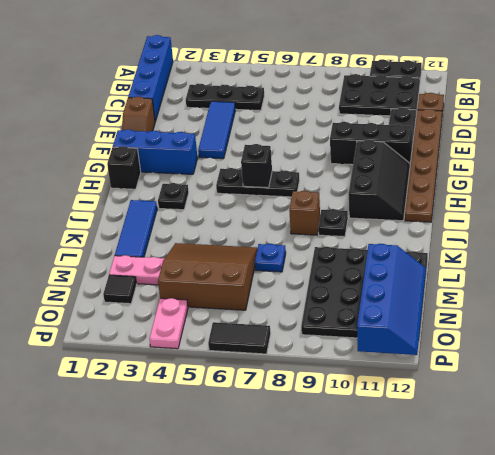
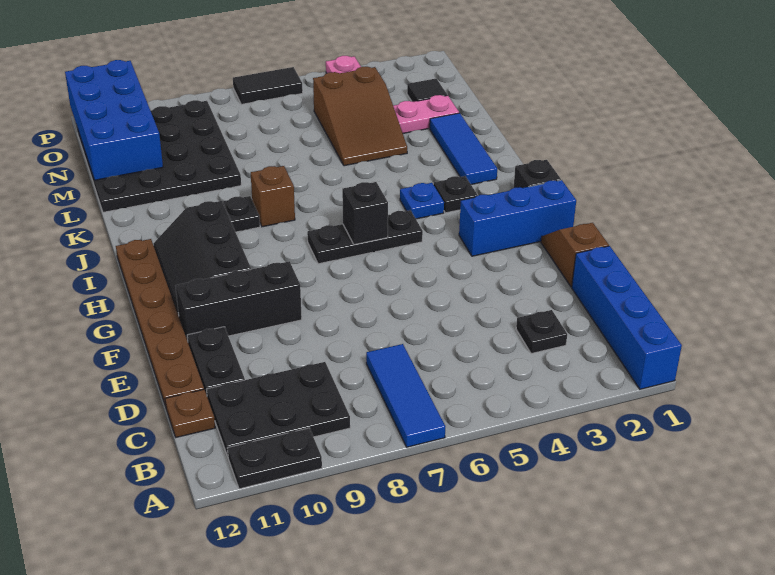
black 1x3 plate [186,84,264,110] -> black 1x1 plate [516,310,567,354]
blue 1x3 tile [198,101,235,159] -> blue 1x3 tile moved to [366,344,446,447]
brown 3x3 slope [158,243,258,310] -> brown 2x3 slope [313,67,407,166]
blue 1x1 plate [255,244,286,272] -> blue 1x1 plate moved to [400,183,444,219]
blue 2x4 slope [357,244,426,355] -> blue 2x4 brick [65,60,163,180]

